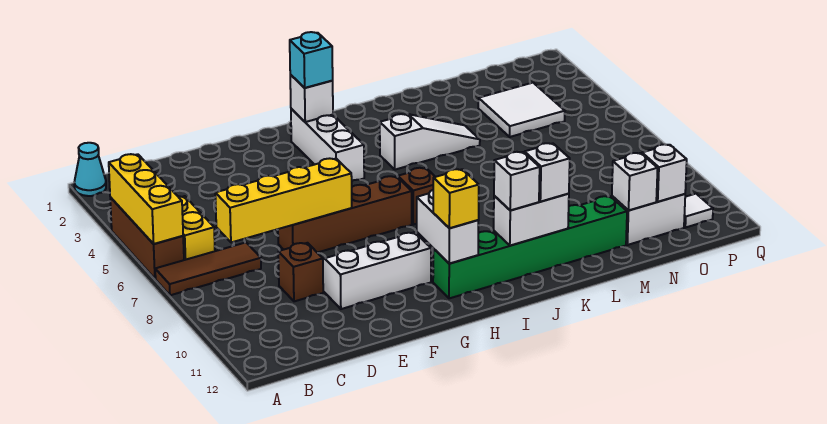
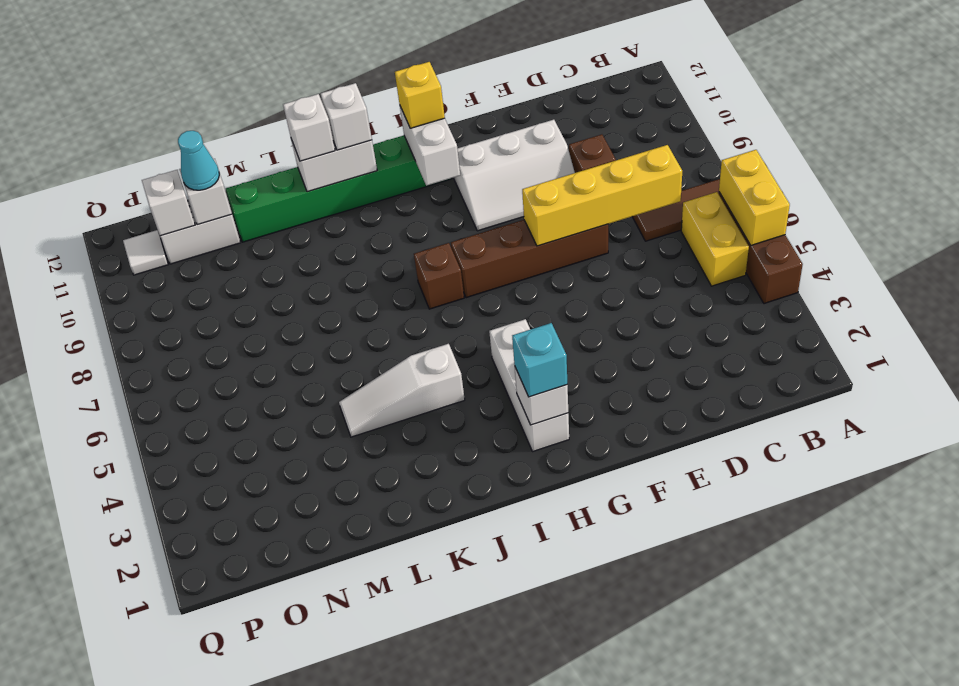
cyan 1x1 cone [74,143,106,196] -> cyan 1x1 cone moved to [178,131,219,190]
yellow 1x3 brick [109,154,183,244] -> yellow 1x2 brick [719,150,790,245]
white 2x2 tile [478,83,565,137] -> none

